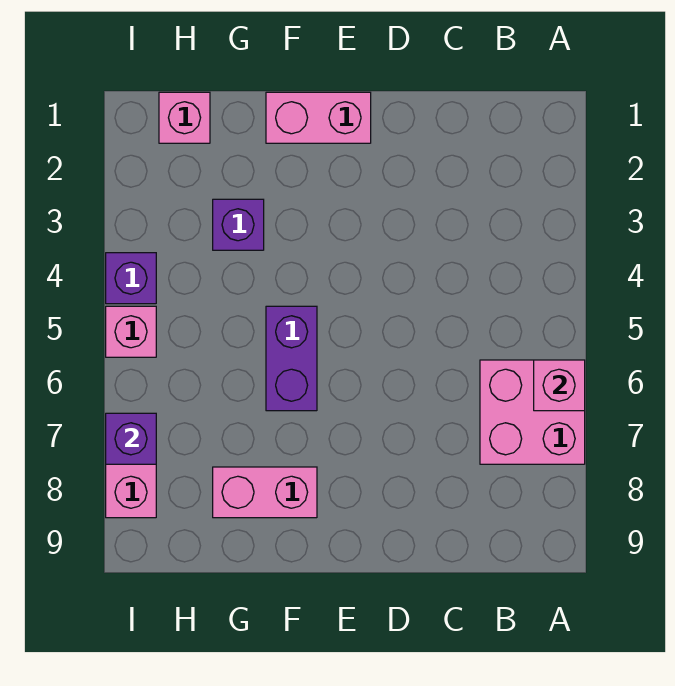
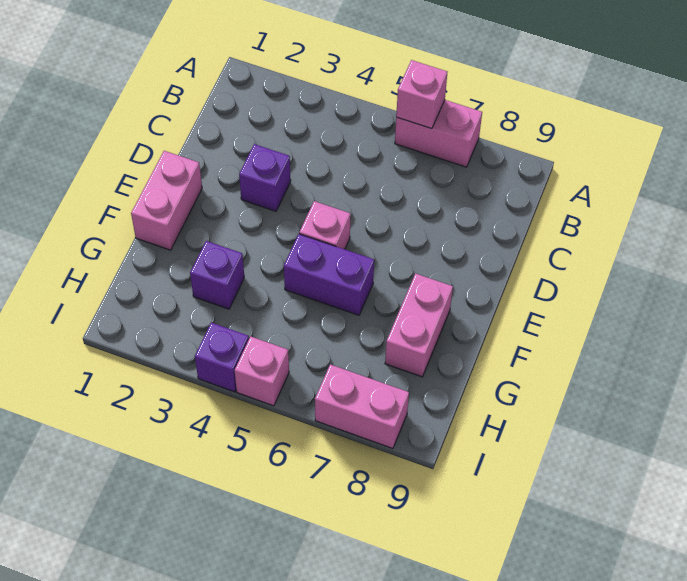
pink 2x2 brick [480,360,585,464] -> pink 1x2 brick [395,100,482,167]
pink 1x1 brick [159,92,210,143] -> pink 1x1 brick moved to [299,201,350,249]
purple 1x1 brick [106,413,156,464] -> purple 1x1 brick moved to [239,144,291,211]

